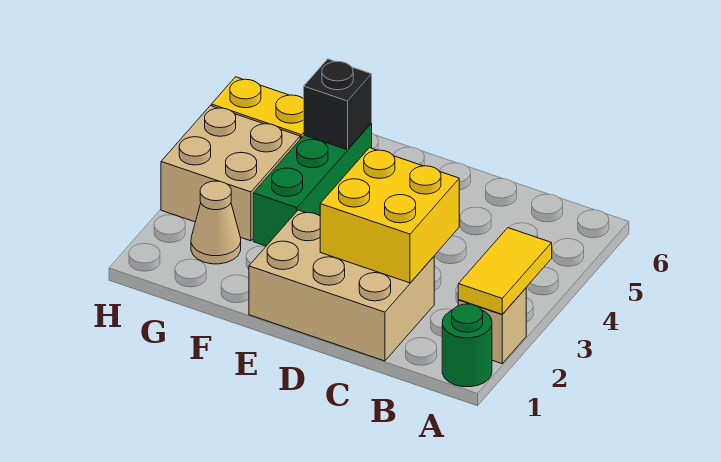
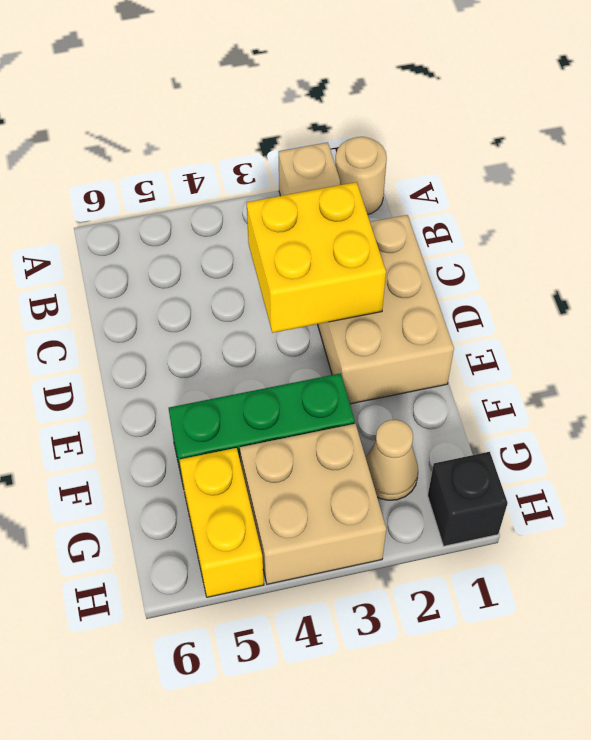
green 1x1 round brick [442,304,492,387] -> tan 1x1 round brick [335,137,387,215]
yellow 1x2 tile [458,228,552,314] -> none
black 1x1 brick [304,59,372,150] -> black 1x1 brick moved to [428,452,508,546]

